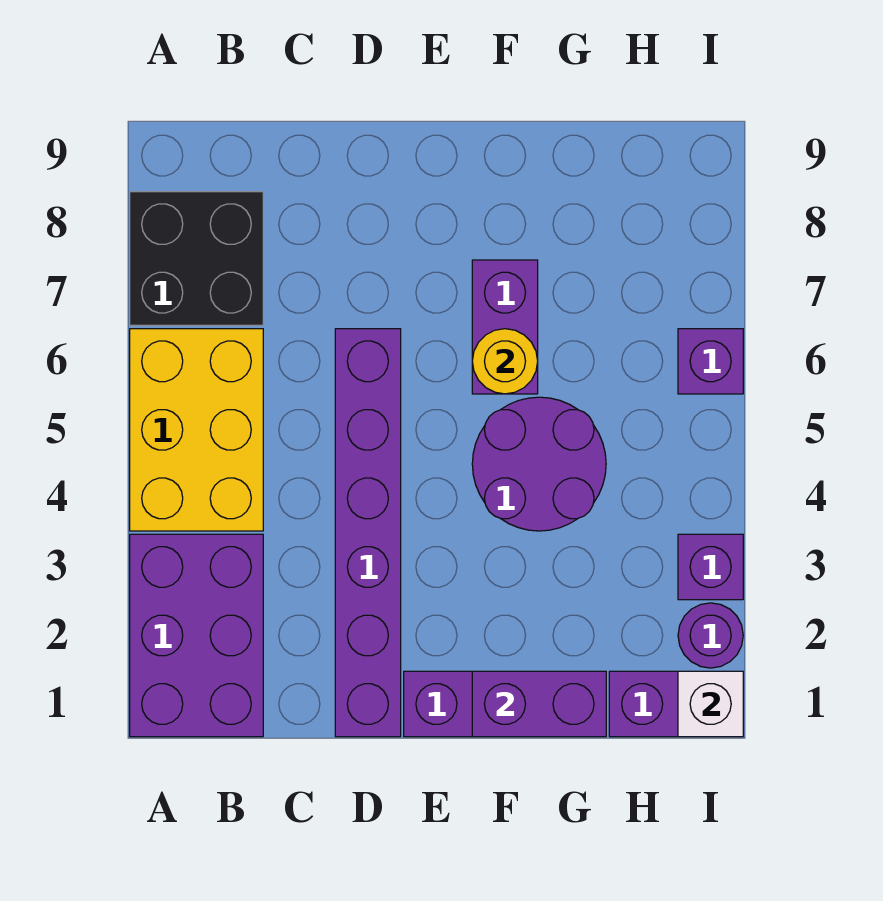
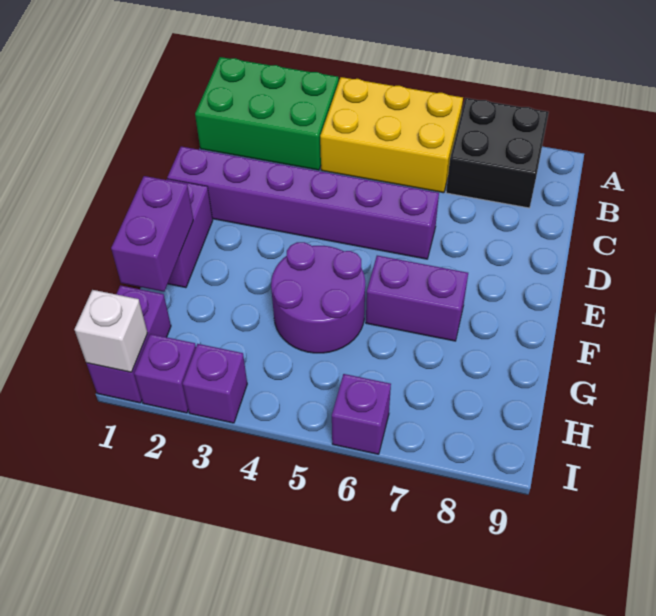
purple 2x3 brick [130,534,263,737] -> green 2x3 brick [195,57,339,170]
yellow 1x1 round brick [472,329,538,394] -> none
purple 1x1 round brick [678,603,743,668] -> purple 1x1 brick [134,334,196,413]

